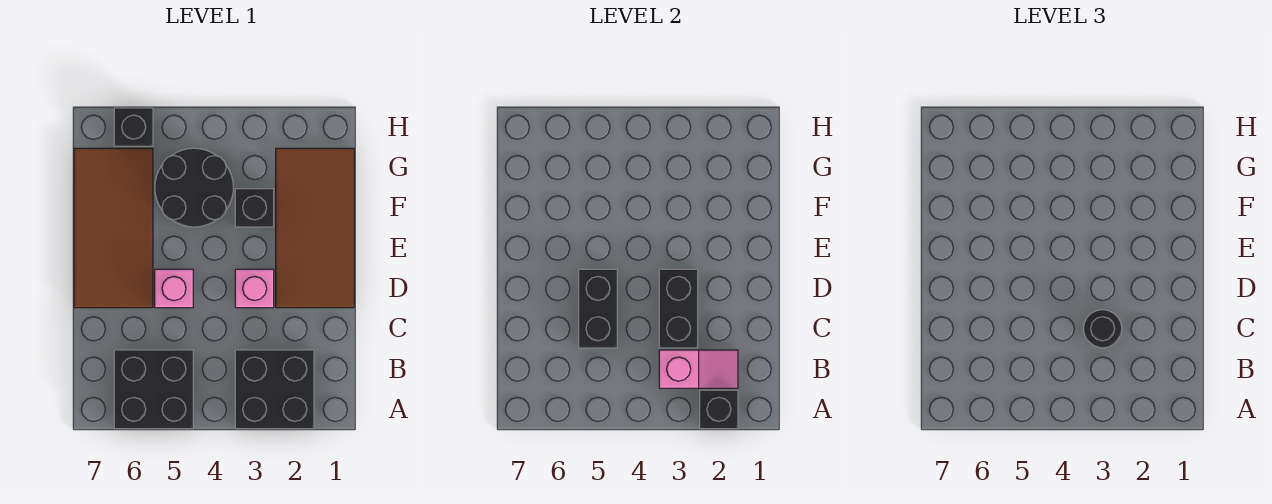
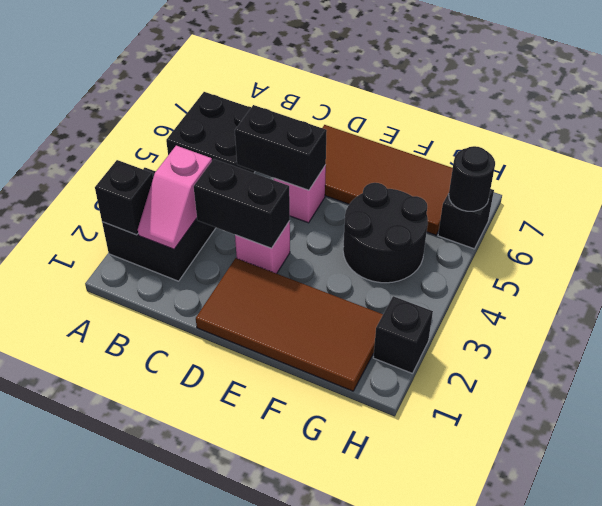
black 1x1 round brick [1083,310,1122,348] -> black 1x1 round brick moved to [449,146,495,211]
black 1x1 brick [235,189,274,227] -> black 1x1 brick moved to [373,296,433,373]

